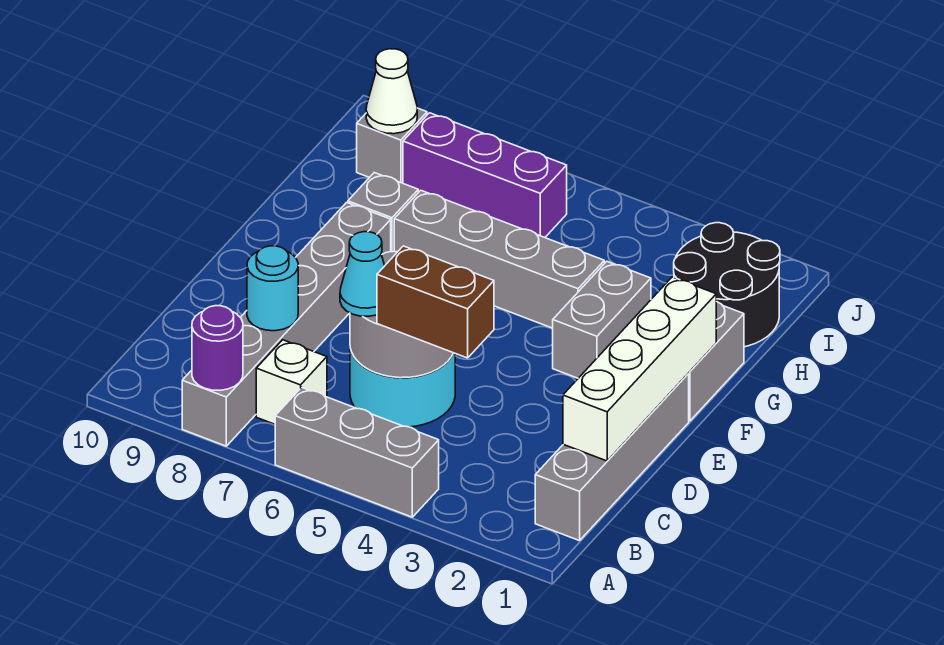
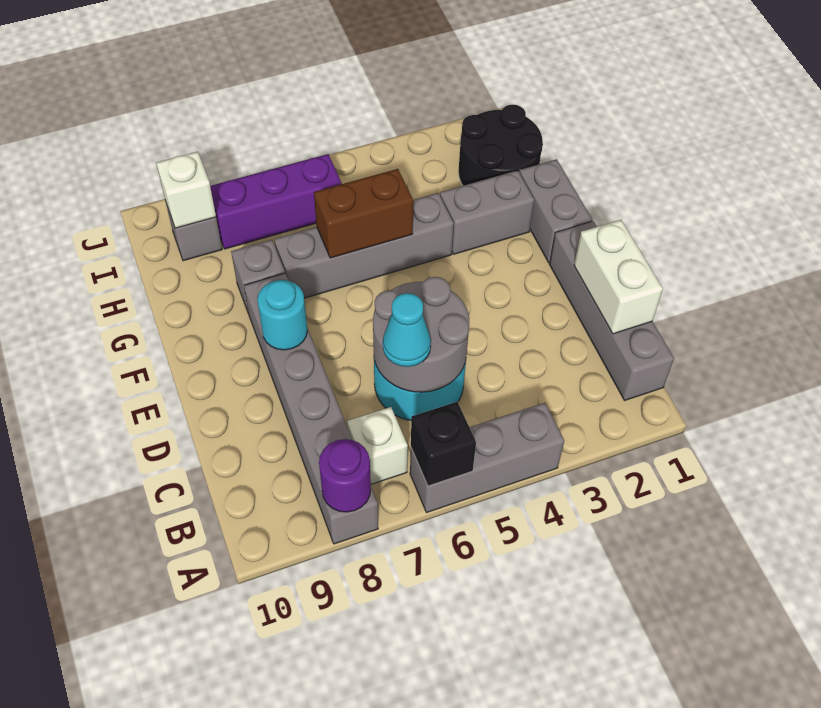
none -> black 1x1 brick [411,402,476,486]
white 1x4 brick [563,277,716,461] -> white 1x2 brick [574,220,663,334]
brown 1x2 brick [377,246,494,358] -> brown 1x2 brick moved to [314,169,413,258]
cyan 1x1 round brick [247,246,298,331] -> cyan 1x1 round brick moved to [257,280,307,350]
grey 1x2 brick [553,261,651,378] -> grey 1x2 brick turned to [440,170,534,254]
white 1x1 cone [366,49,417,134] -> white 1x1 brick [156,152,216,228]

